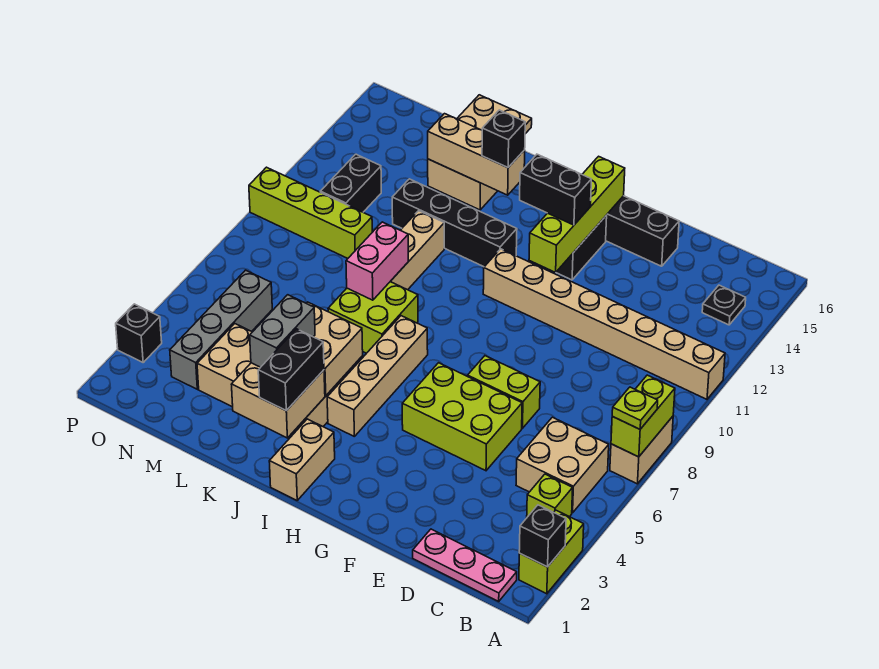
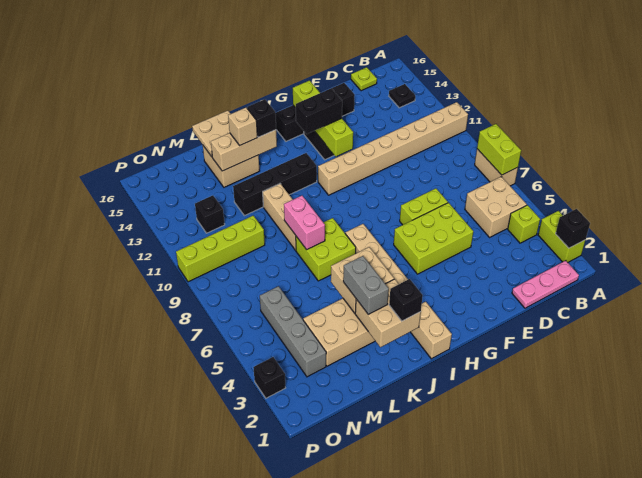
lime 1x1 plate [612,387,658,429] -> lime 1x1 plate moved to [351,67,377,91]
black 1x2 brick [258,329,324,411] -> black 1x1 brick [389,279,423,321]
none -> tan 1x1 brick [228,108,257,146]
black 1x2 brick [320,154,381,212] -> black 1x1 brick [195,195,225,233]

